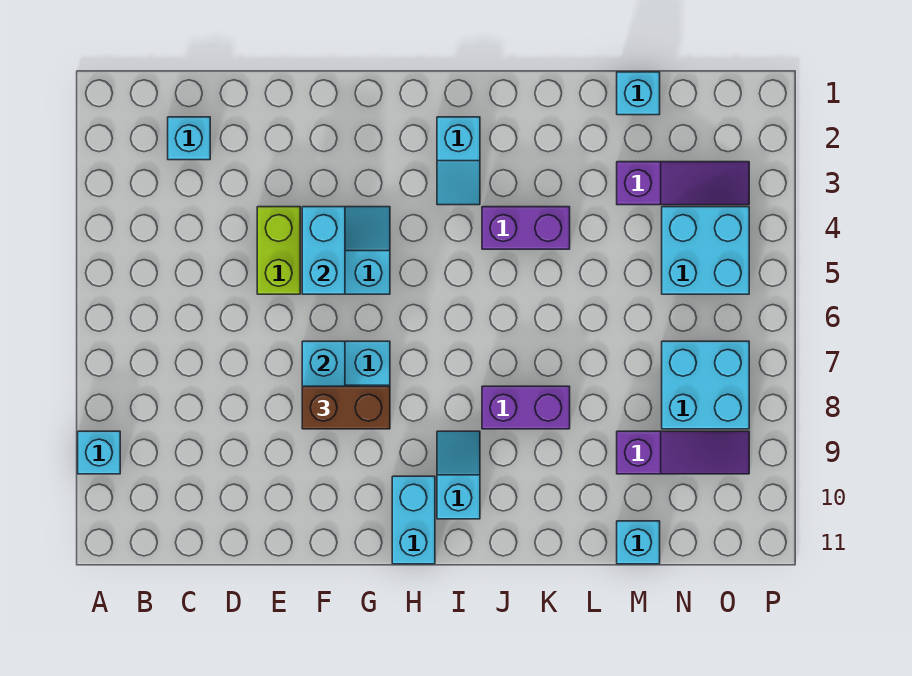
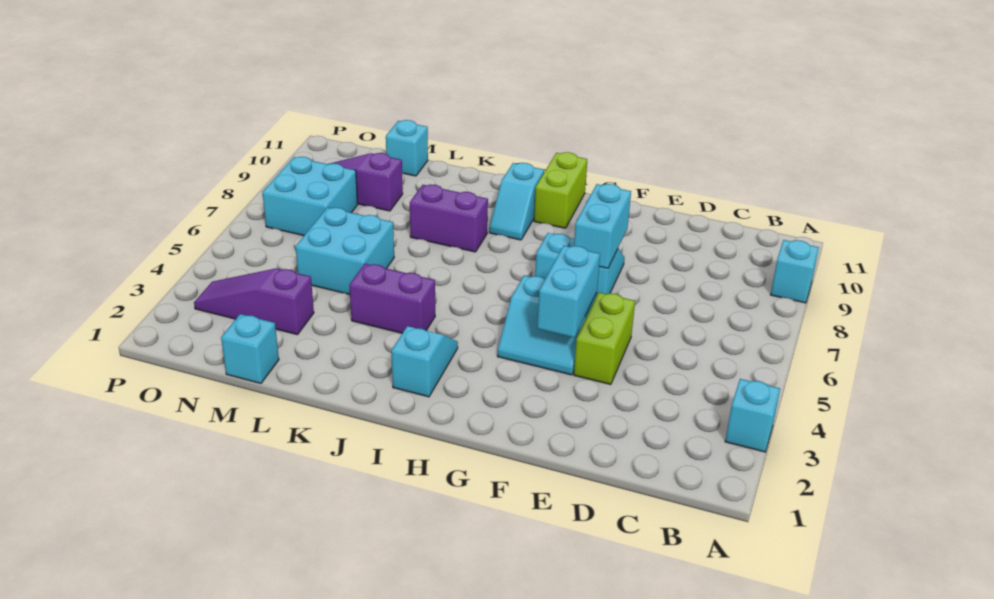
cyan 1x1 brick [168,117,210,160] -> cyan 1x1 brick moved to [725,379,780,452]
brown 1x2 brick [302,386,390,429] -> none
cyan 1x2 brick [392,476,435,564] -> lime 1x2 brick [534,152,587,228]
cyan 2x2 brick [662,207,749,294] -> cyan 2x2 brick moved to [296,207,394,294]

